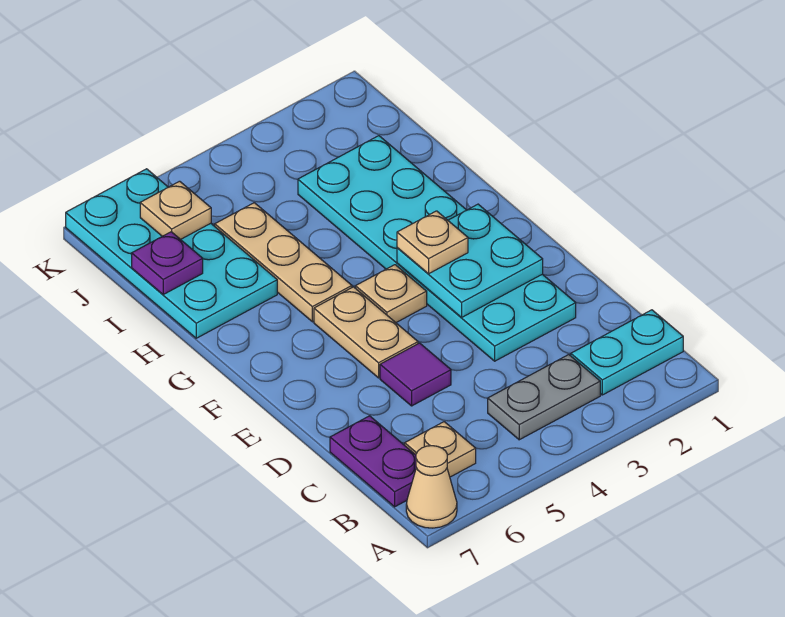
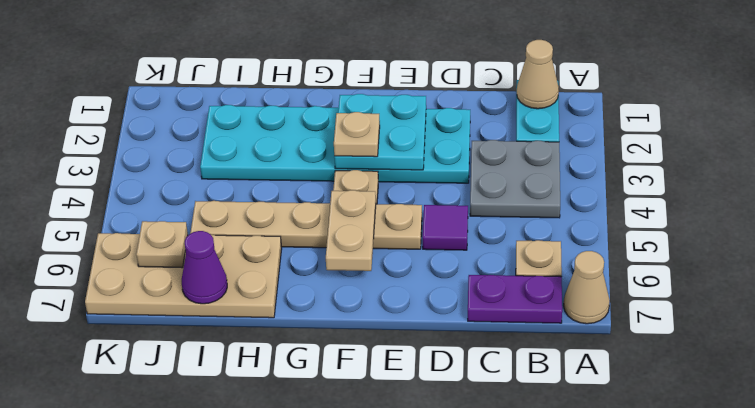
none -> tan 1x1 cone [517,40,559,109]
grey 1x2 plate [488,355,600,440] -> grey 2x2 plate [470,140,560,218]
none -> tan 1x2 plate [326,190,376,271]
cyan 2x4 plate [66,169,277,338] -> tan 2x4 plate [85,233,282,318]
purple 1x1 plate [132,232,203,294] -> purple 1x1 cone [182,231,227,304]

